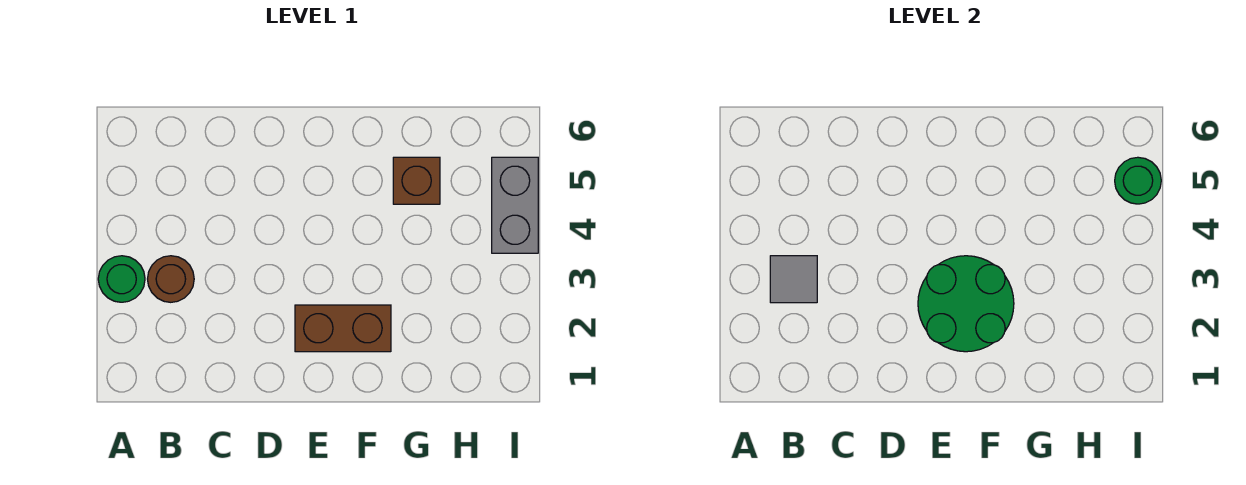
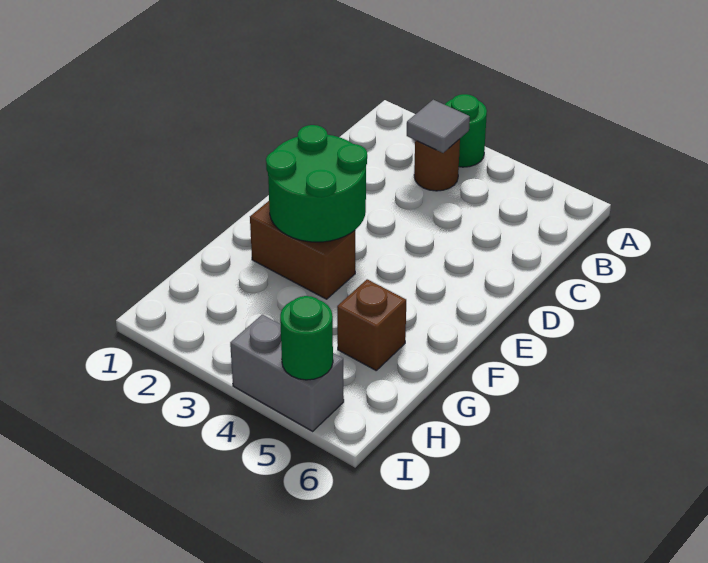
brown 1x2 brick [295,305,391,352] -> brown 1x2 brick turned to [250,201,355,299]

